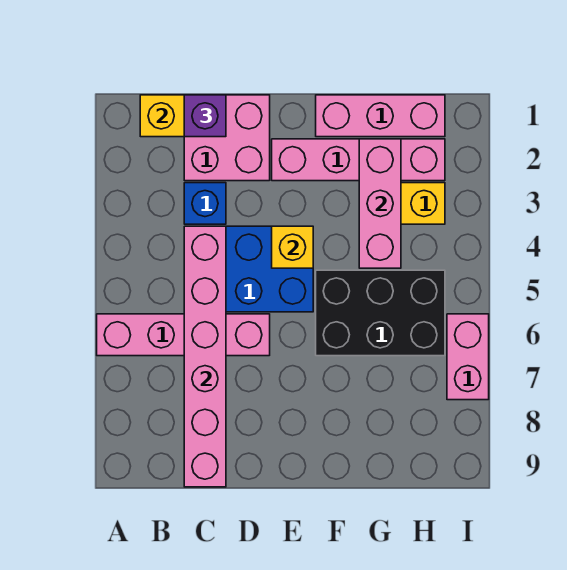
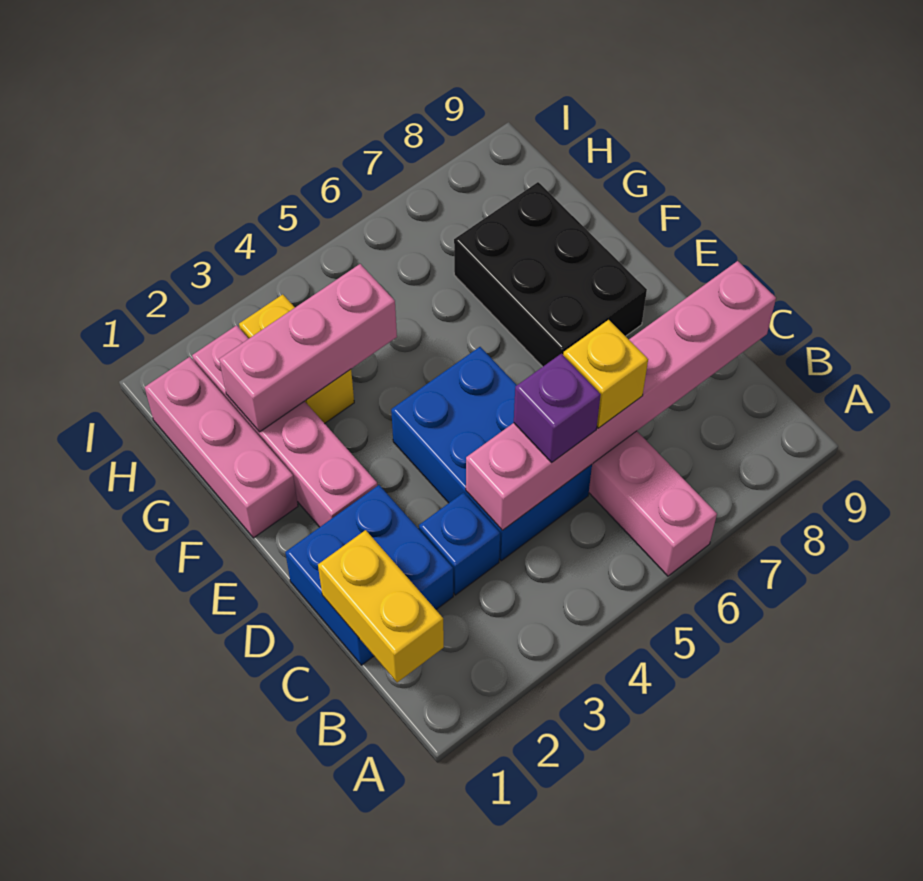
pink 2x2 brick [184,95,270,181] -> blue 2x2 brick [285,485,453,665]
purple 1x1 brick [184,95,226,137] -> purple 1x1 brick moved to [514,354,601,462]
yellow 1x1 brick [272,226,313,268] -> yellow 1x1 brick moved to [563,320,648,428]
black 2x3 brick [316,270,445,356] -> black 2x3 brick moved to [454,182,647,367]
pink 1x2 brick [447,314,489,400] -> none

